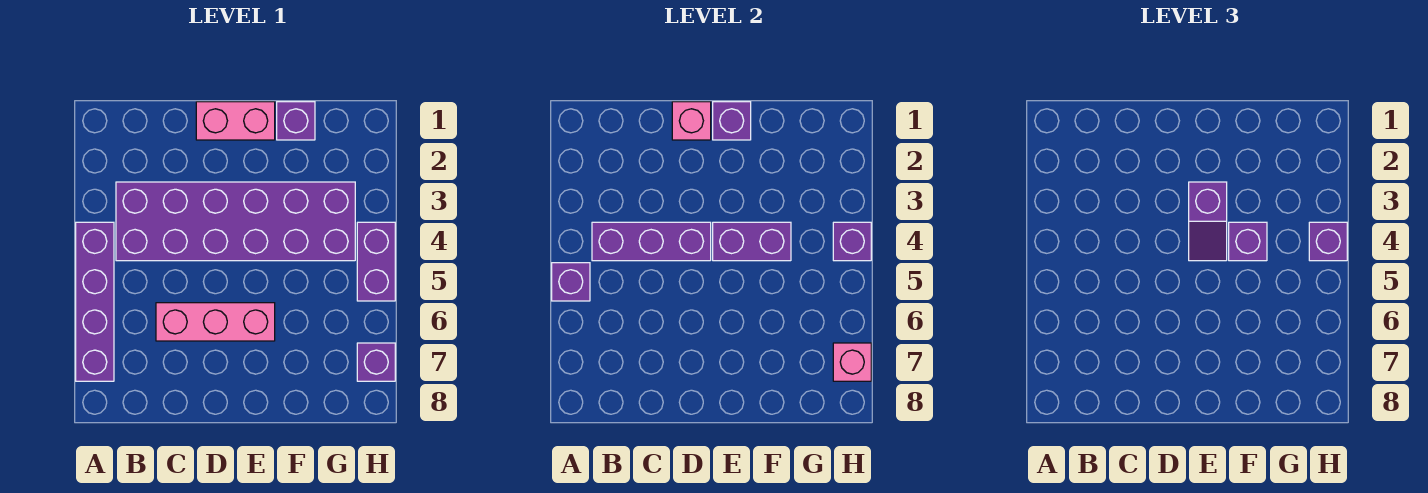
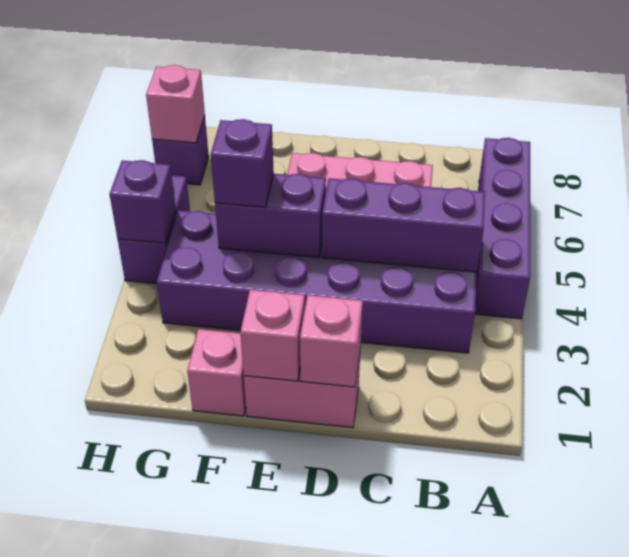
purple 1x1 brick [552,263,590,301] -> none
purple 1x1 brick [713,102,751,140] -> pink 1x1 brick [240,290,305,381]
purple 1x2 slope [1189,182,1227,261] -> none
purple 1x1 brick [277,102,315,140] -> pink 1x1 brick [187,329,246,416]
purple 1x1 brick [1309,222,1347,261] -> none

